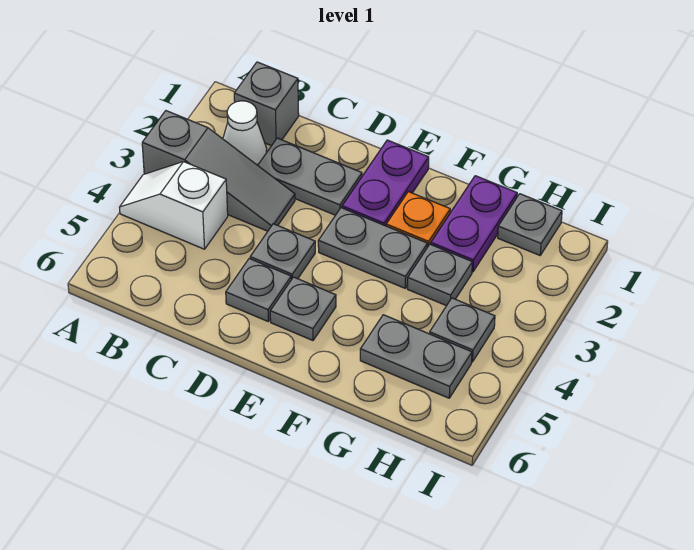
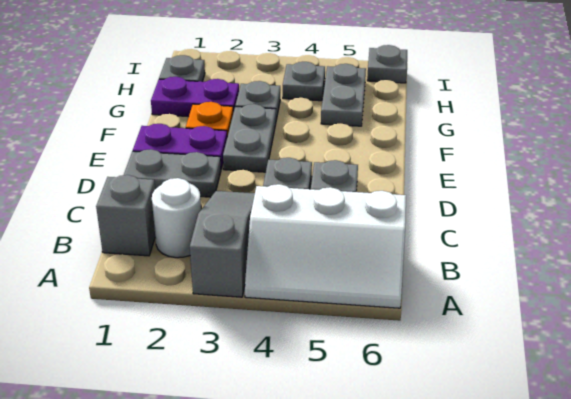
white 1x2 slope [120,162,228,249] -> white 2x3 slope [245,184,406,308]
white 1x1 cone [223,101,267,165] -> white 1x1 round brick [152,178,201,258]
grey 1x2 plate [258,138,362,215] -> grey 1x2 plate turned to [124,149,221,197]
grey 1x1 plate [270,277,336,340] -> grey 1x1 plate moved to [367,45,407,83]

